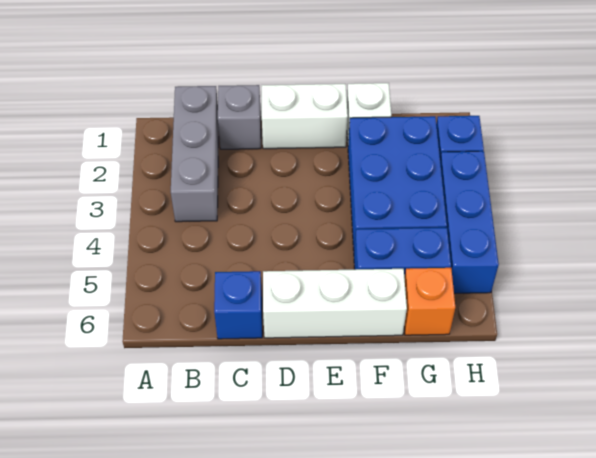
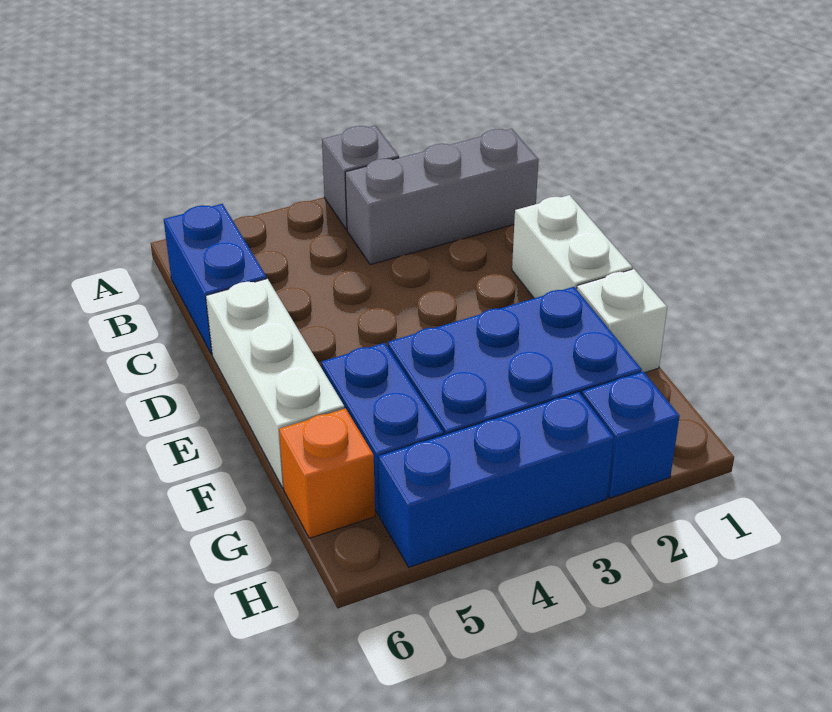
grey 1x1 brick [218,85,261,149] -> grey 1x1 brick moved to [322,126,399,230]
blue 1x1 brick [214,271,262,339] -> blue 1x2 brick [164,204,267,354]

